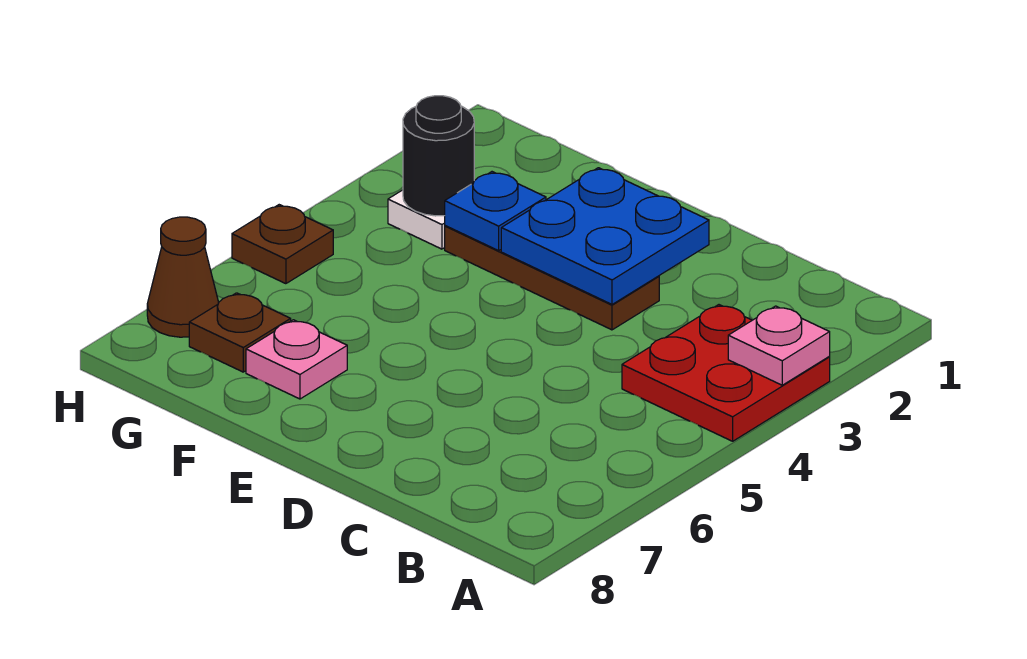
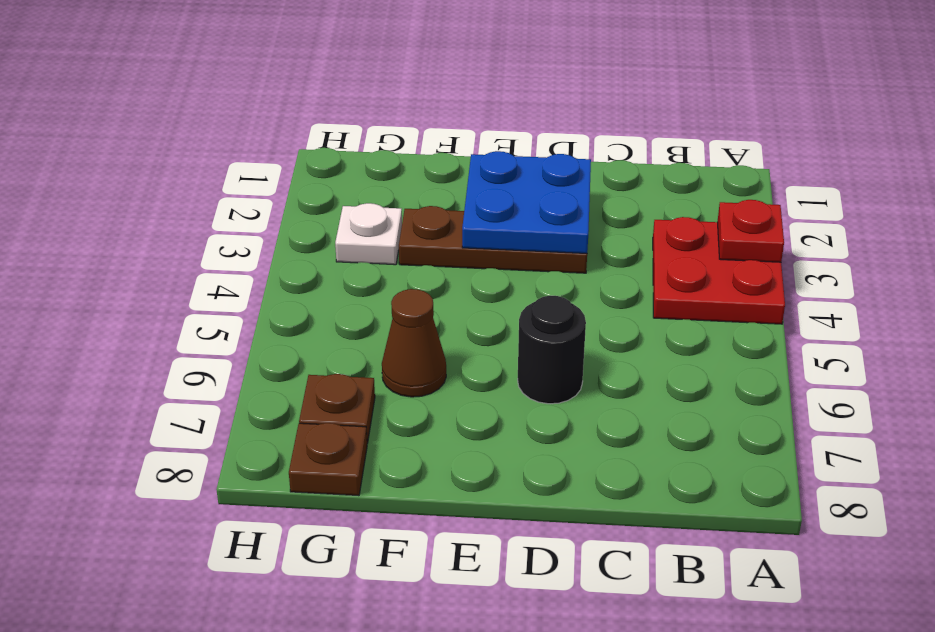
pink 1x1 plate [728,306,830,385] -> red 1x1 plate [717,200,784,262]
blue 1x1 plate [445,172,546,251] -> none
pink 1x1 plate [246,320,347,399] -> none
black 1x1 round brick [403,96,474,216] -> black 1x1 round brick moved to [518,296,586,404]
brown 1x1 plate [232,205,333,284] -> brown 1x1 plate moved to [289,423,367,496]
brown 1x1 cone [147,217,218,337] -> brown 1x1 cone moved to [382,289,446,397]

